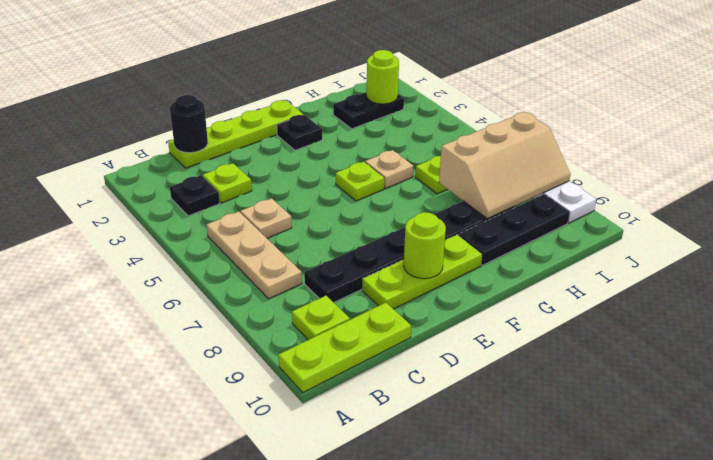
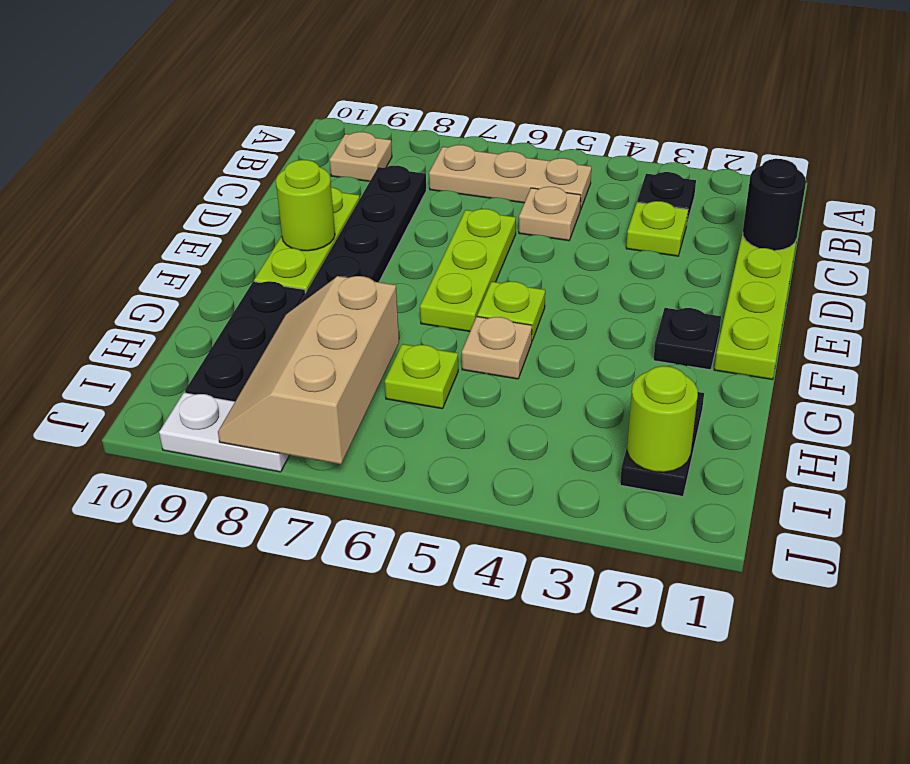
lime 1x3 plate [278,303,411,393] -> lime 1x3 plate moved to [420,209,516,331]
lime 1x1 plate [292,296,350,340] -> tan 1x1 plate [330,132,392,181]

